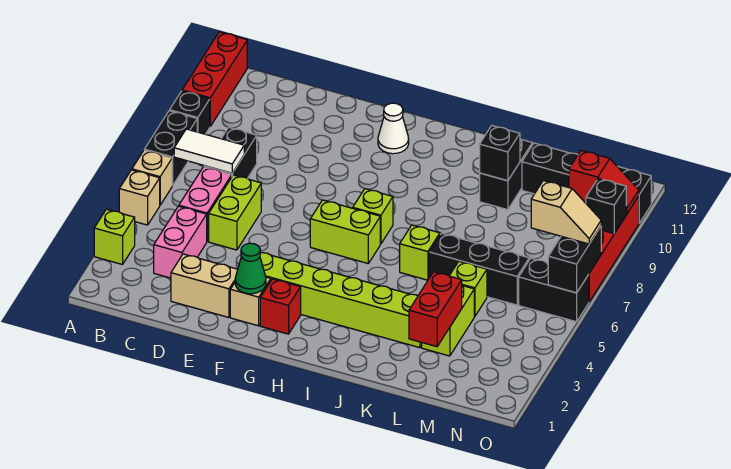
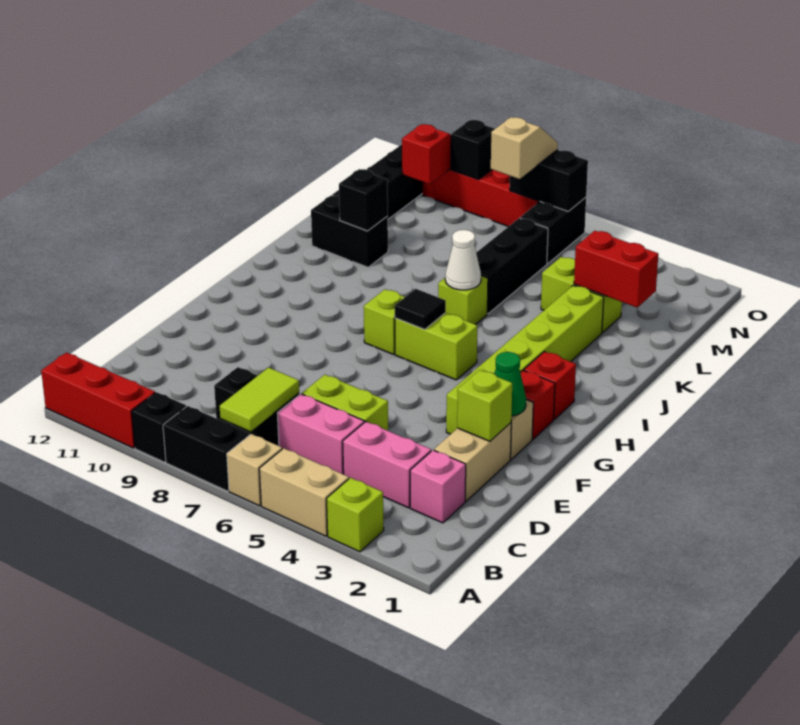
tan 1x1 brick [119,170,160,225] -> tan 1x2 brick [259,448,349,536]
white 1x2 tile [174,129,244,173] -> lime 1x2 tile [220,367,299,431]
none -> pink 1x1 brick [410,450,466,523]
lime 1x2 brick [310,200,380,263] -> lime 1x2 brick turned to [395,313,477,380]
white 1x1 cone [378,103,409,154] -> white 1x1 cone moved to [445,230,481,290]
none -> red 1x1 brick [524,352,576,420]
none -> black 1x1 tile [395,289,446,329]
lime 1x1 brick [450,262,487,317] -> lime 1x1 brick moved to [457,370,512,441]

